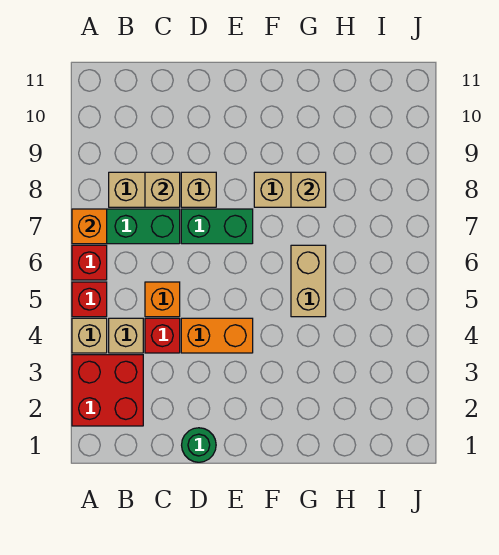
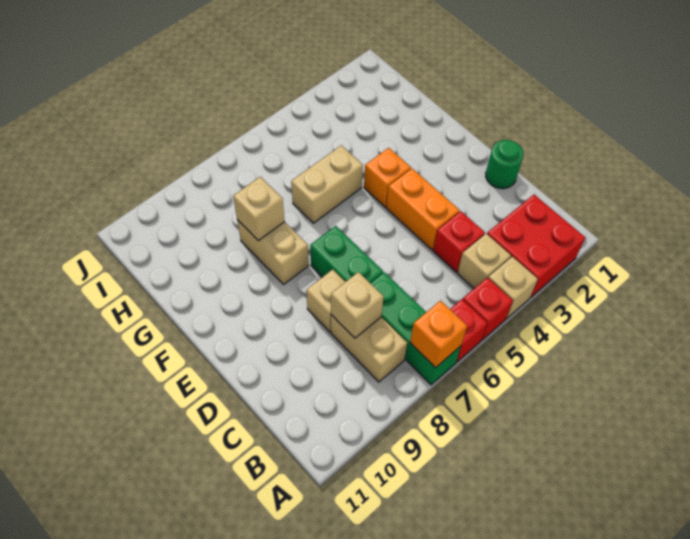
orange 1x1 brick [145,282,180,317] -> orange 1x1 brick moved to [364,148,411,207]

